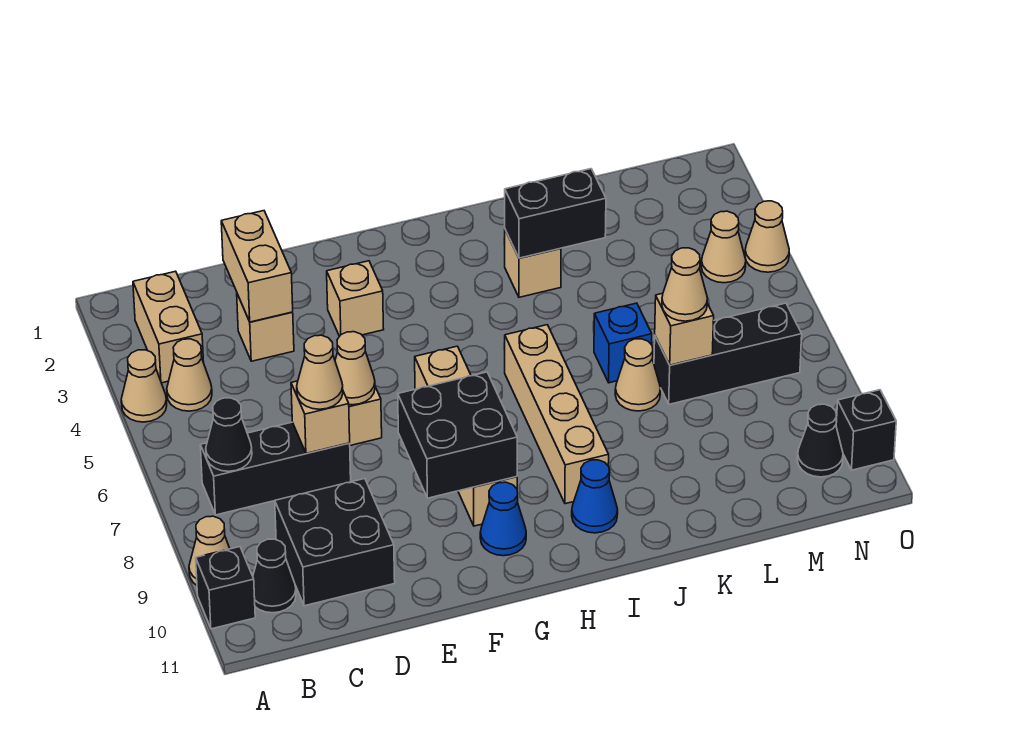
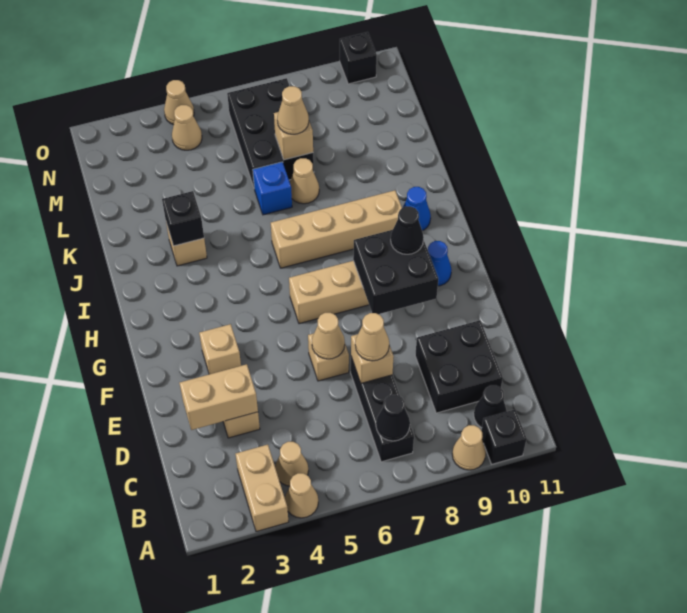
tan 1x2 brick [133,271,204,383] -> tan 1x2 brick turned to [236,445,288,532]
black 1x2 brick [505,169,606,258] -> black 1x1 brick [162,191,204,246]
black 1x3 brick [654,303,802,404] -> black 2x3 brick [227,78,314,187]
black 1x1 cone [797,404,843,477] -> black 1x1 cone moved to [391,206,424,254]

